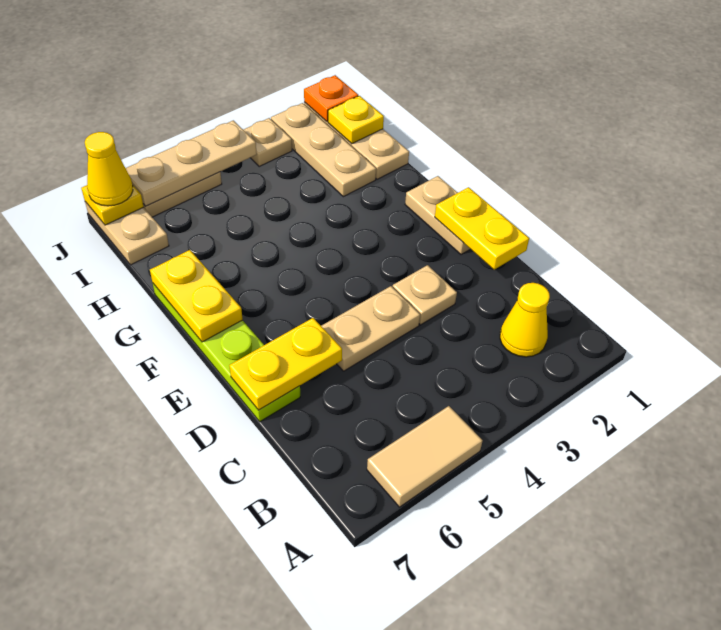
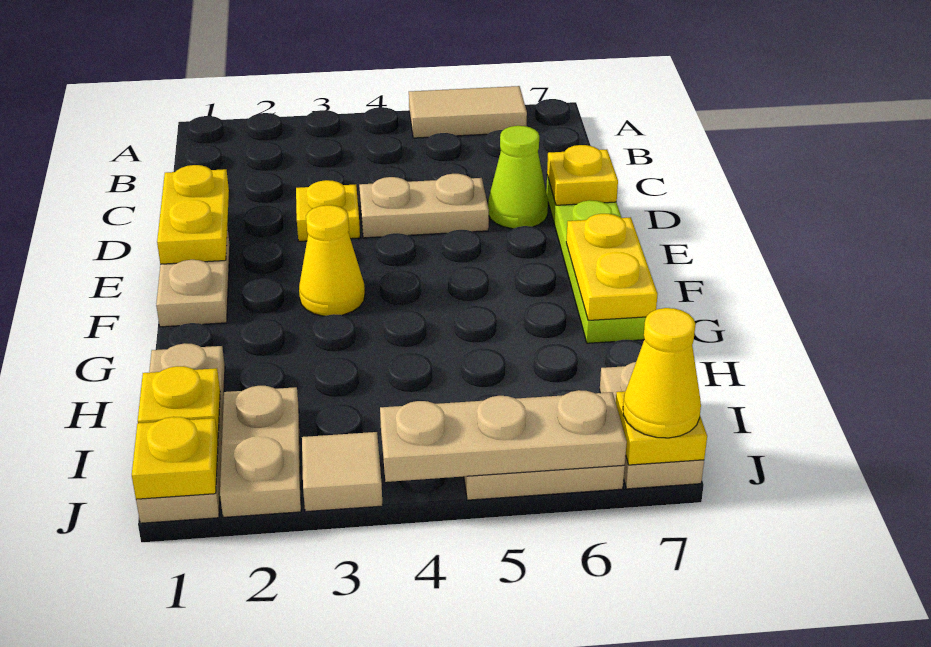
yellow 1x1 cone [500,283,550,357] -> yellow 1x1 cone moved to [299,205,365,316]
tan 1x1 plate [393,265,457,325] -> yellow 1x1 plate [296,180,360,241]
none -> lime 1x1 cone [488,126,548,229]
yellow 1x2 plate [229,318,342,410] -> yellow 1x1 plate [547,145,618,205]
tan 1x3 plate [271,103,376,197] -> tan 1x2 plate [220,386,301,517]
orange 1x1 plate [304,75,358,122] -> yellow 1x1 plate [132,417,218,499]
tan 1x1 plate [243,118,292,166] -> tan 1x1 tile [302,432,383,512]

